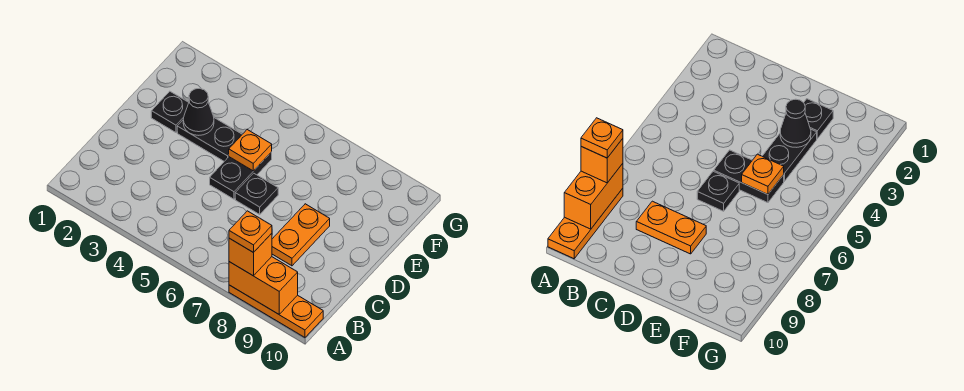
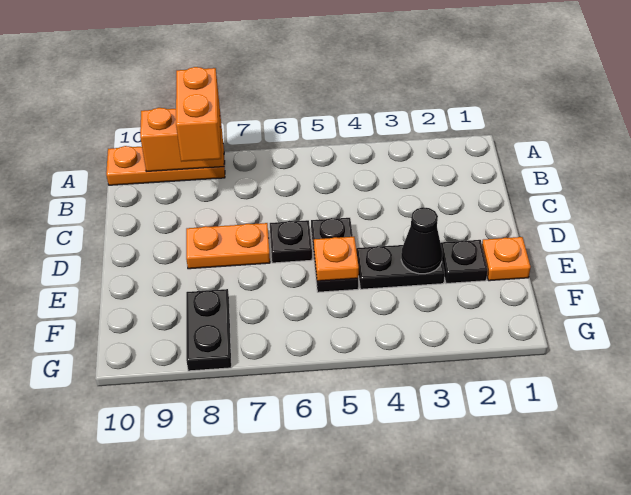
orange 1x1 brick [229,233,272,276] -> orange 1x2 brick [176,67,221,162]
orange 1x1 plate [229,211,272,253] -> orange 1x1 plate moved to [482,237,531,281]
orange 1x2 plate [272,204,330,266] -> orange 1x2 plate turned to [186,223,270,269]
none -> black 1x2 plate [186,289,231,371]

